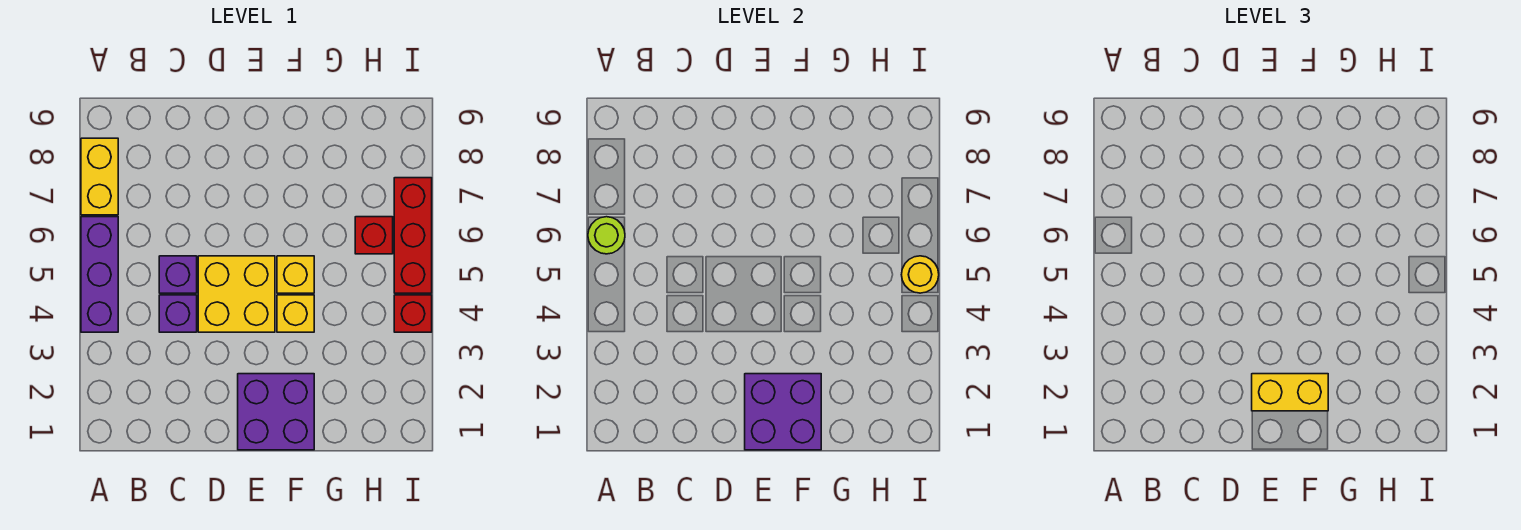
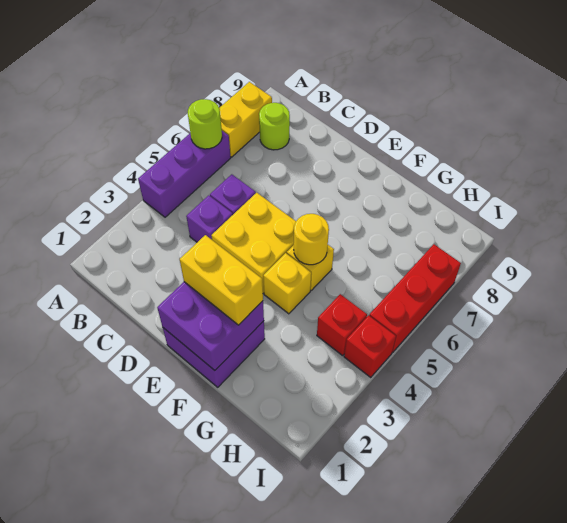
none -> lime 1x1 round brick [259,103,290,150]
red 1x1 brick [355,217,393,254] -> red 1x1 brick moved to [317,294,367,356]
yellow 1x1 round brick [901,256,939,293] -> yellow 1x1 round brick moved to [294,214,329,265]

